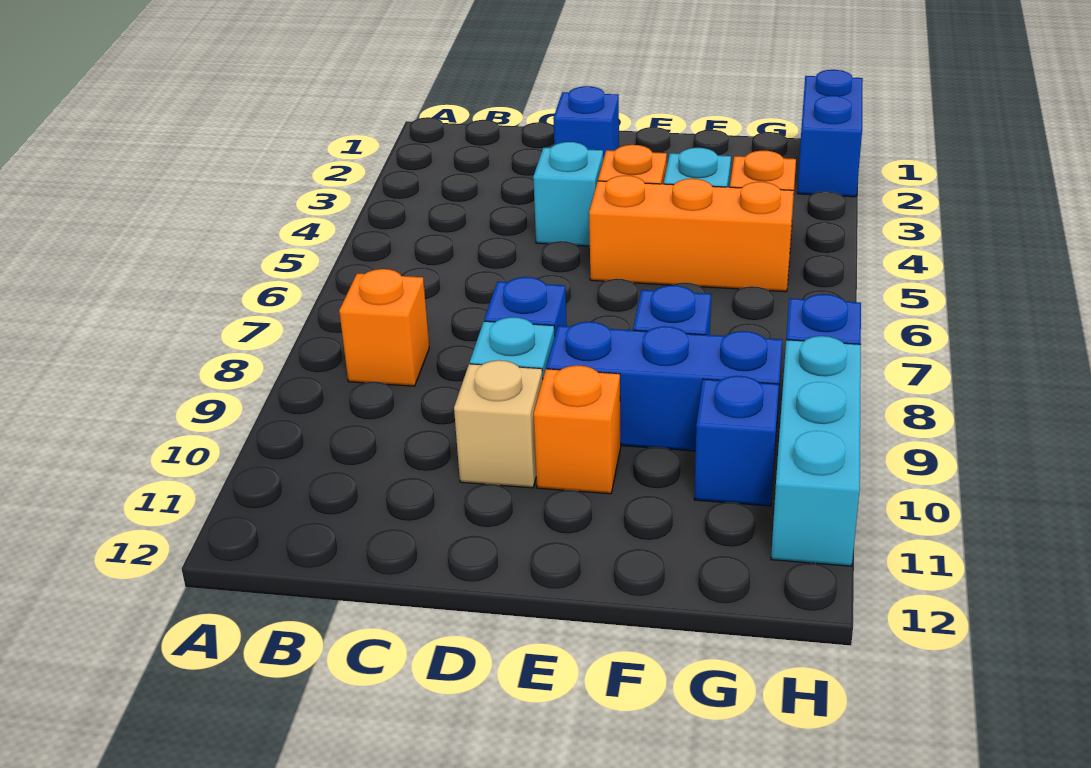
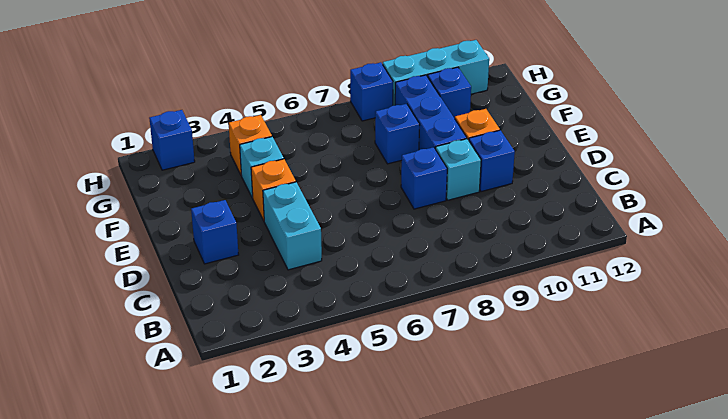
orange 1x1 brick [339,269,429,386] -> none
cyan 1x1 brick [533,142,603,246] -> cyan 1x2 brick [263,182,322,270]
tan 1x1 brick [454,360,543,488] -> blue 1x1 brick [469,130,515,192]
orange 1x3 brick [589,176,794,292] -> none
blue 1x2 brick [797,70,863,197] -> blue 1x1 brick [149,110,195,170]

